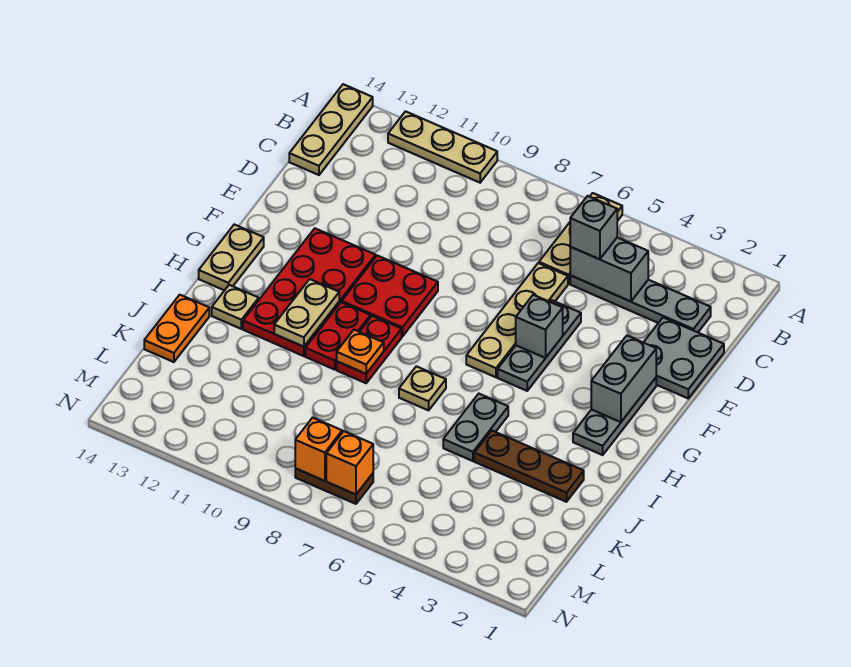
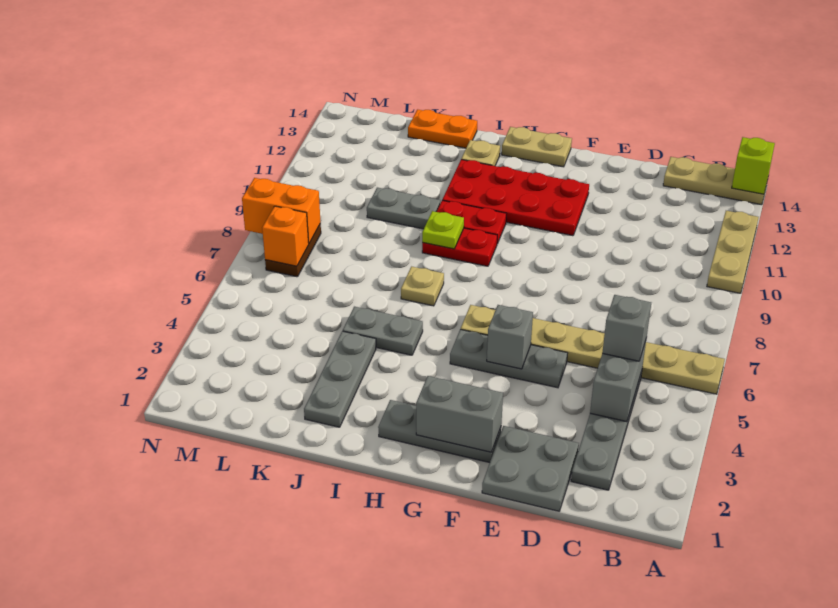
none -> lime 1x1 brick [732,137,775,194]
red 2x2 plate [342,256,438,337] -> none
tan 1x2 plate [274,279,339,347] -> none
orange 1x1 plate [337,330,384,374] -> lime 1x1 plate [422,211,464,249]
brown 1x3 plate [474,431,584,502] -> grey 1x3 plate [304,331,376,427]
none -> grey 1x2 plate [367,188,440,229]
orange 1x1 brick [295,418,342,481] -> orange 1x2 brick [242,178,321,243]

